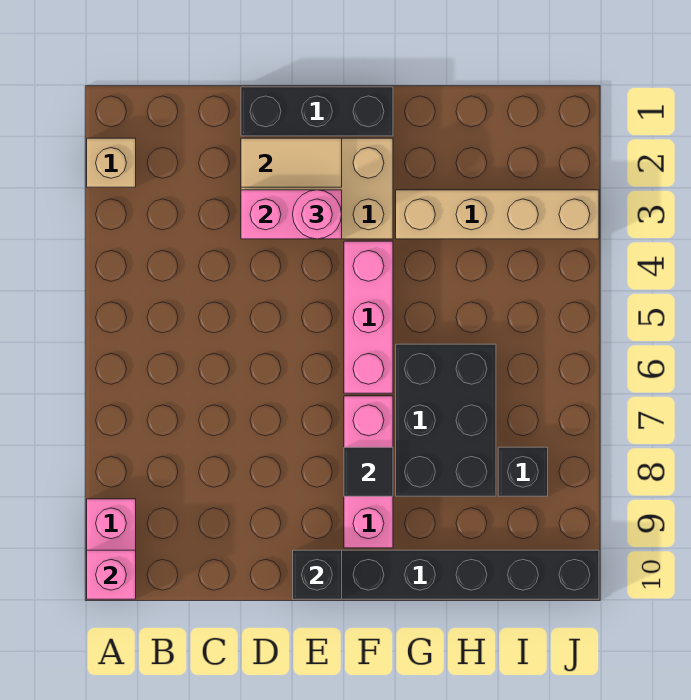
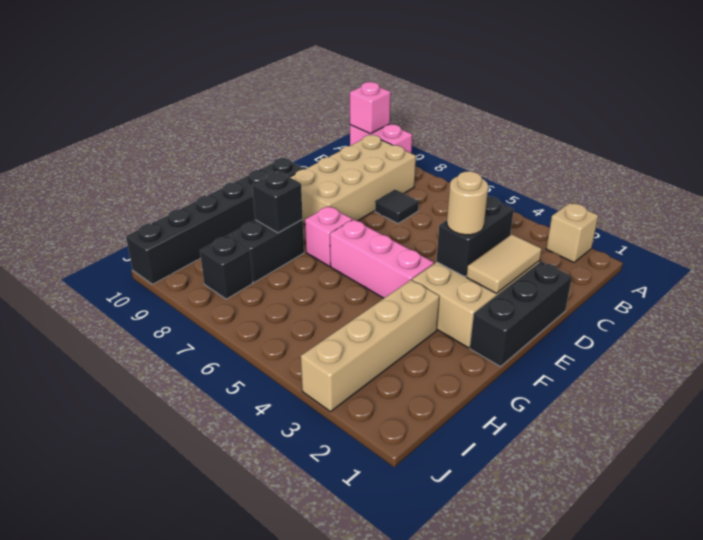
none -> tan 2x4 brick [290,135,416,224]
pink 1x2 brick [241,190,342,239] -> black 1x2 brick [437,196,514,277]
pink 1x1 round brick [293,190,342,239] -> tan 1x1 round brick [447,171,488,235]
black 1x1 brick [293,550,342,599] -> black 1x1 brick moved to [252,171,303,233]
pink 1x3 brick [344,396,393,548] -> pink 1x1 brick [305,206,352,266]
black 1x1 tile [344,447,393,496] -> black 1x1 tile moved to [375,190,419,223]
black 2x3 brick [396,344,496,496] -> black 1x2 brick [228,220,304,283]

